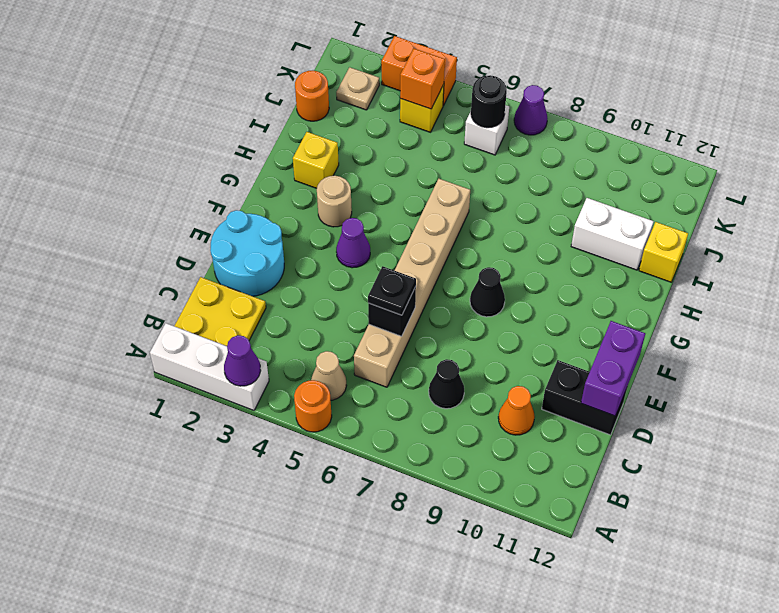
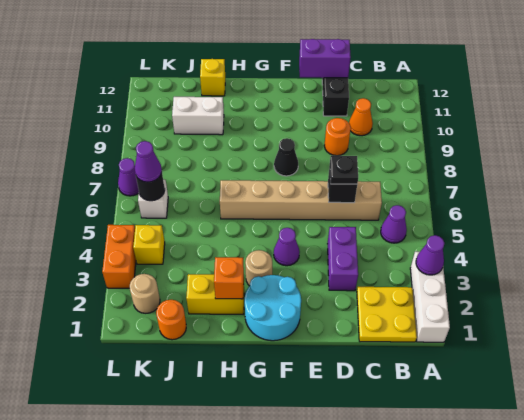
orange 1x1 round brick [294,380,332,432] -> orange 1x1 round brick moved to [324,118,351,156]
tan 1x1 cone [311,351,347,400] -> purple 1x1 cone [381,205,407,243]
black 1x1 cone [429,359,464,409] -> none
cyan 2x2 round brick [210,210,284,296] -> cyan 2x2 round brick moved to [245,275,301,341]
none -> purple 1x2 brick [328,227,358,291]
yellow 1x1 brick [293,132,339,188] -> yellow 1x2 brick [186,274,244,314]
white 1x2 brick [571,198,654,270] -> white 1x2 brick turned to [172,97,224,135]
tan 1x1 plate [336,67,379,110] -> tan 1x1 round brick [130,274,160,313]
orange 1x1 brick [400,48,445,109] -> orange 1x1 brick moved to [214,257,244,299]
none -> purple 1x1 cone [135,141,162,182]

